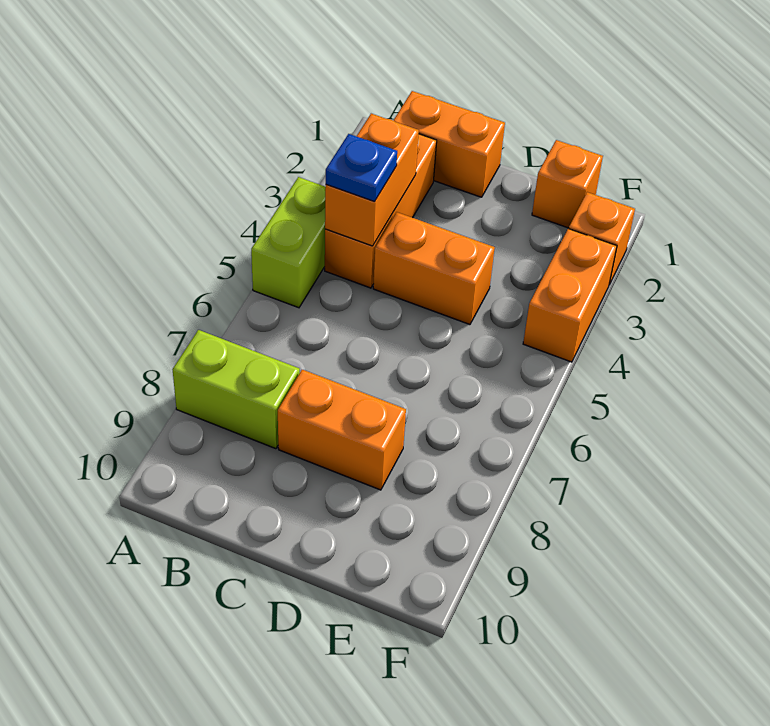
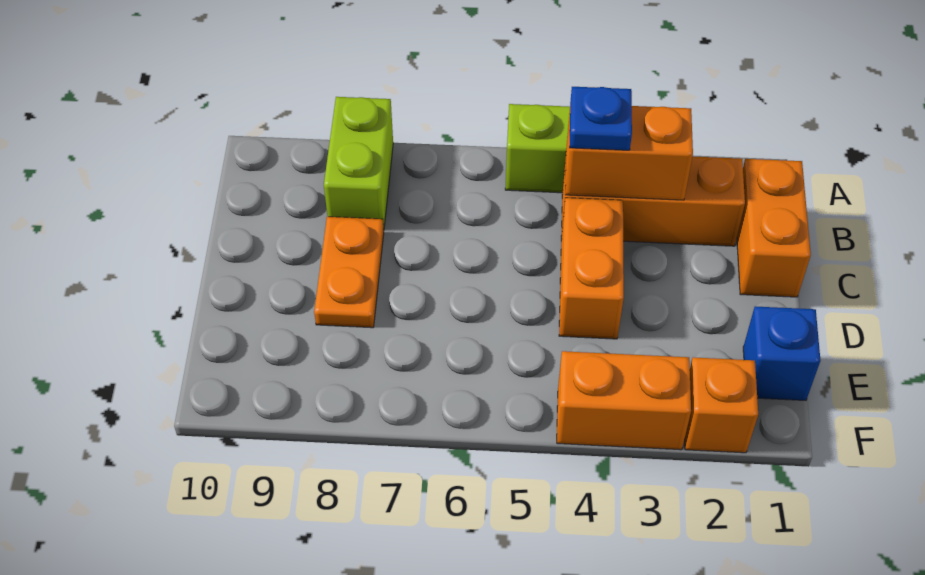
orange 1x2 brick [278,370,406,490] -> orange 1x2 plate [314,217,384,328]
orange 1x1 brick [532,140,603,228] -> blue 1x1 brick [743,307,820,400]

